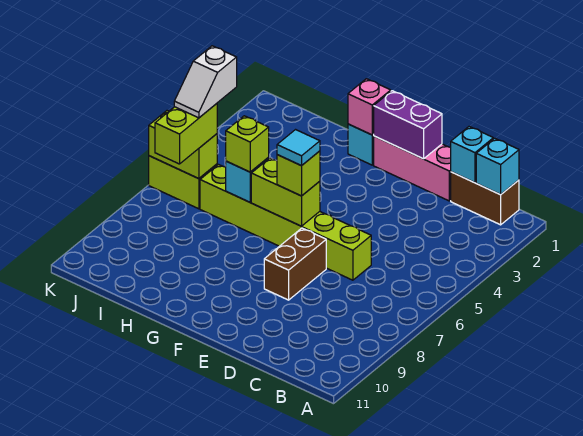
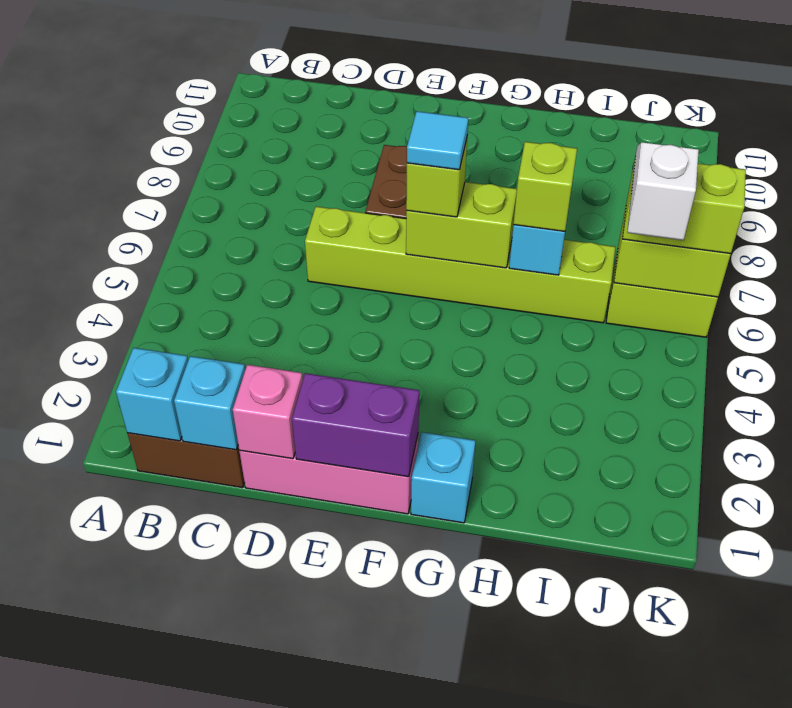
pink 1x1 brick [348,79,391,135] -> pink 1x1 brick moved to [233,365,303,459]
lime 1x2 brick [155,104,217,164] -> lime 1x2 brick turned to [623,161,746,254]

